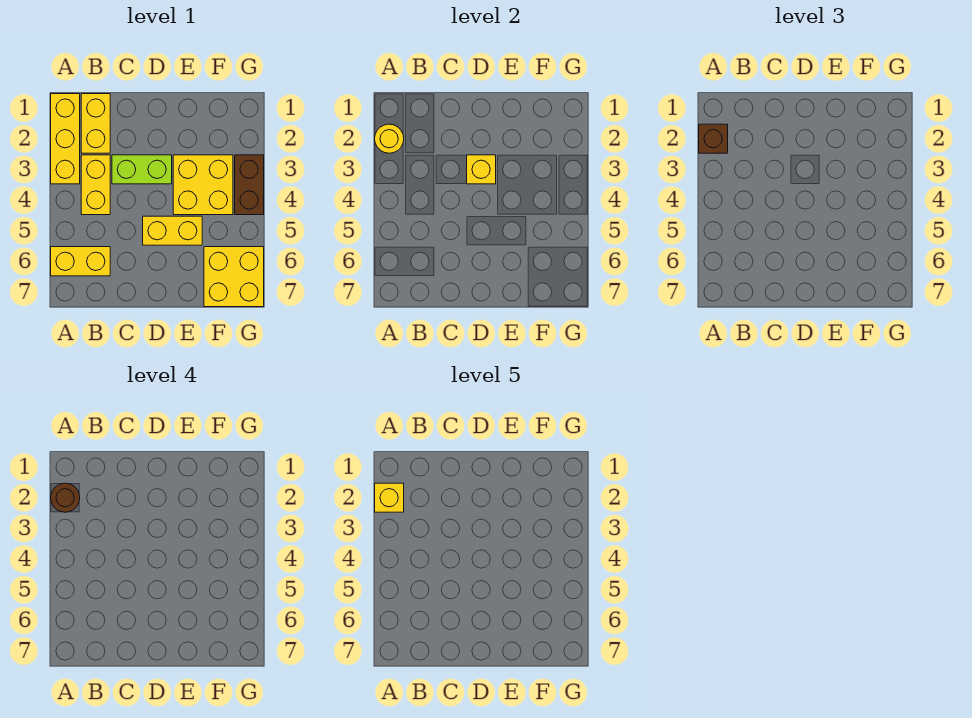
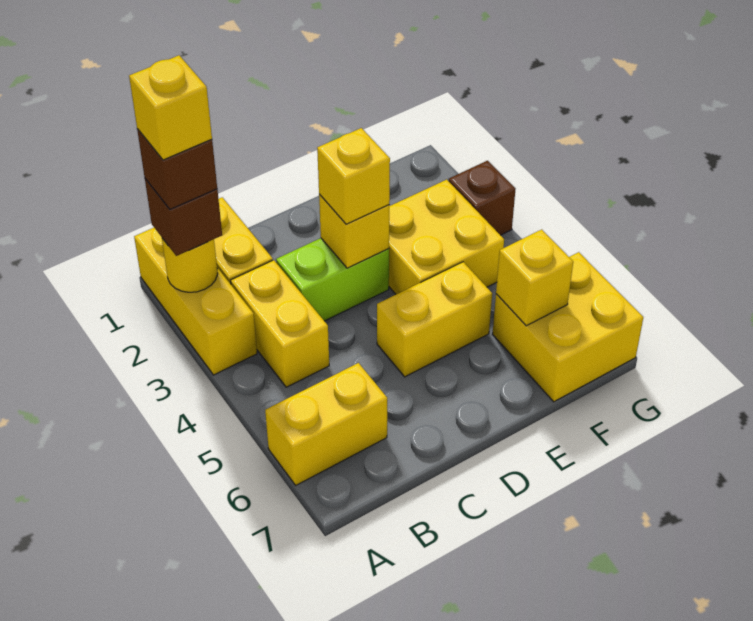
brown 1x1 round brick [51,483,80,512] -> brown 1x1 brick [137,129,217,209]
none -> yellow 1x1 brick [317,128,390,224]
none -> yellow 1x1 brick [496,230,573,326]
brown 1x2 brick [235,155,264,215] -> brown 1x1 brick [449,161,515,235]

